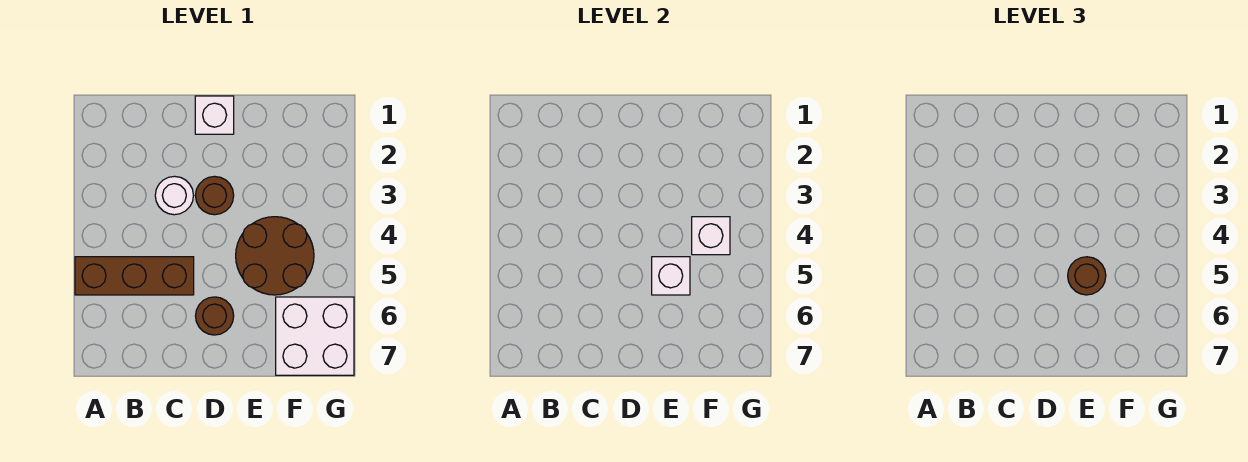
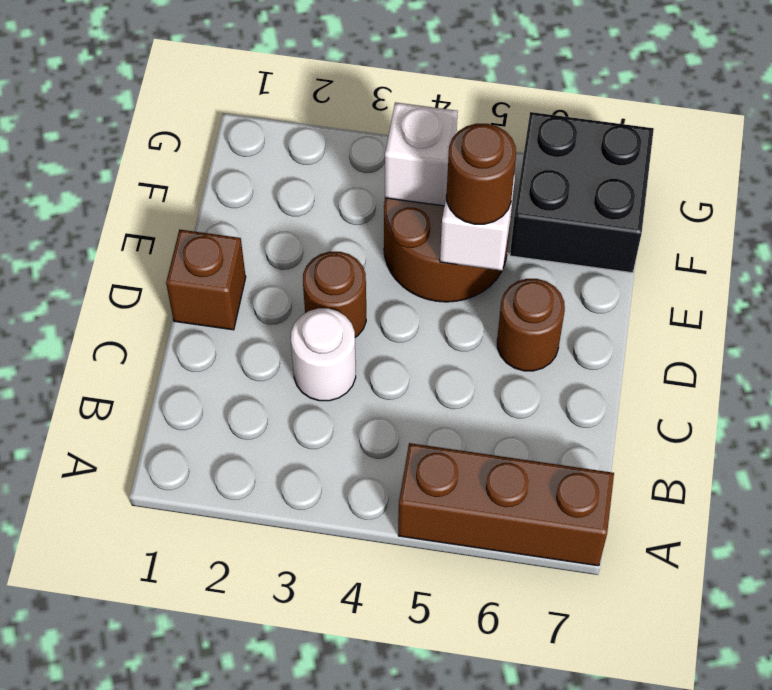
brown 1x3 brick [75,257,194,295] -> brown 1x3 brick turned to [398,443,614,566]
white 1x1 brick [195,96,234,134] -> brown 1x1 brick [166,230,246,330]
white 2x2 brick [276,297,354,375] -> black 2x2 brick [510,112,654,273]

